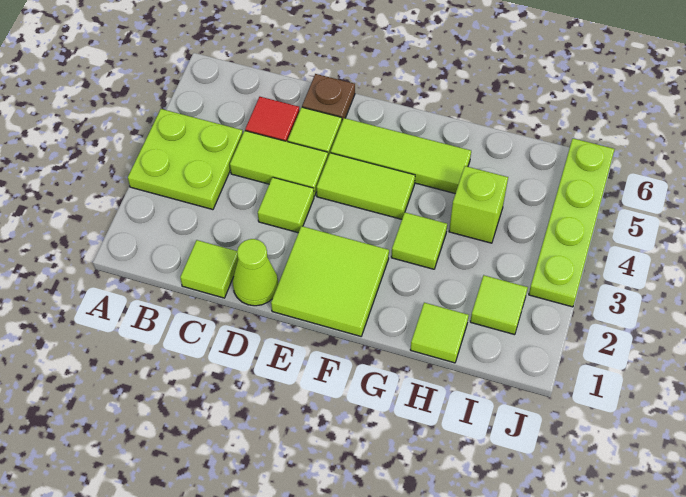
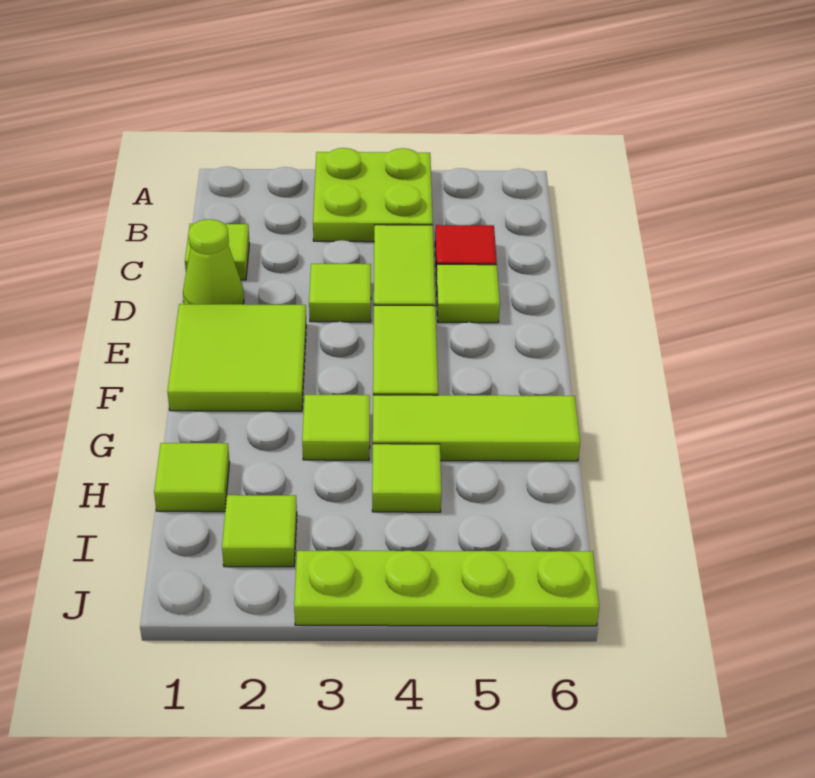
brown 1x1 plate [302,74,355,121] -> none
lime 1x3 tile [331,118,471,194] -> lime 1x3 tile turned to [373,395,580,461]
lime 1x1 brick [449,166,508,243] -> lime 1x1 tile [372,444,441,512]

